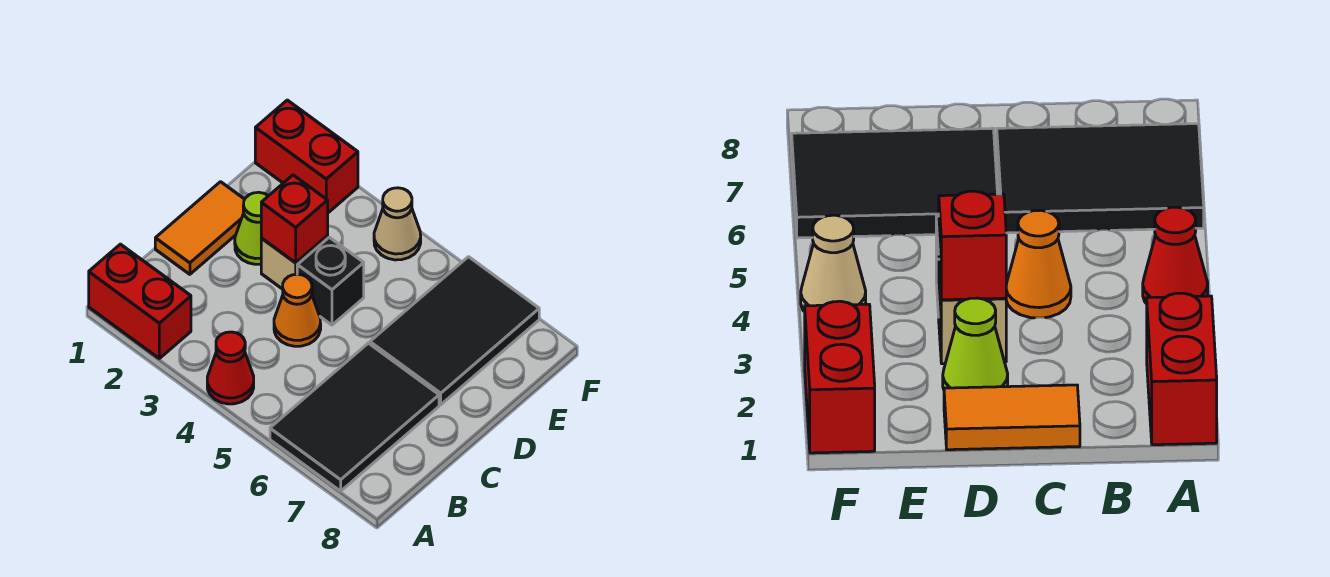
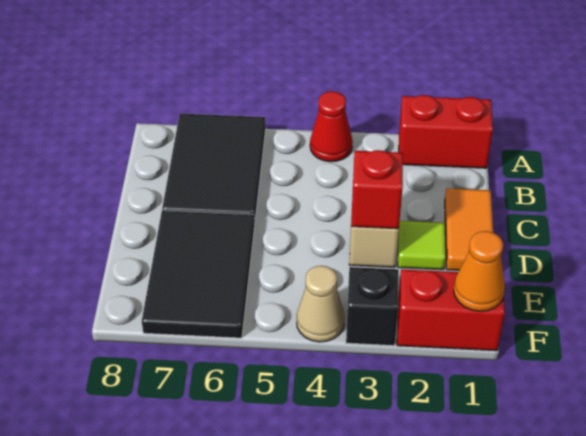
orange 1x1 cone [274,274,321,346] -> orange 1x1 cone moved to [454,231,505,311]
lime 1x1 cone [235,192,268,264] -> lime 1x1 tile [398,221,446,270]
black 1x1 brick [297,237,364,325] -> black 1x1 brick moved to [346,267,399,346]

